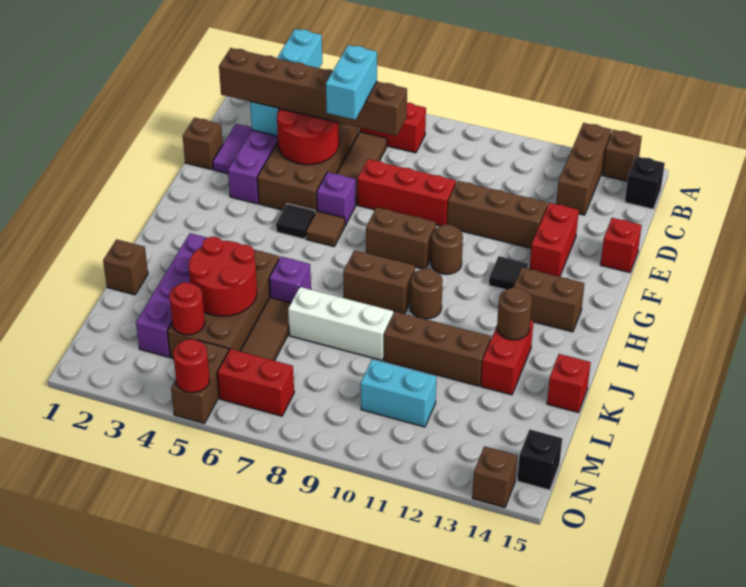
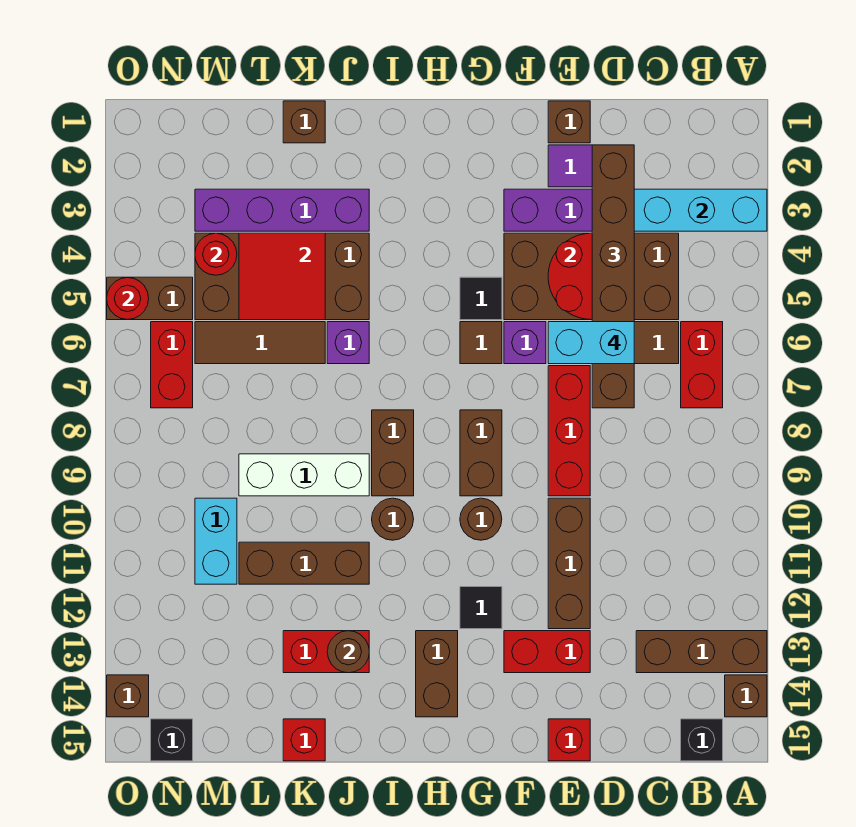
red 2x2 round brick [189,237,257,316] -> red 2x2 tile [239,233,325,320]
white 1x3 brick [288,287,393,360] -> white 1x3 brick turned to [239,454,369,496]
brown 1x3 brick [384,312,491,386] -> brown 1x3 brick turned to [239,542,369,584]

